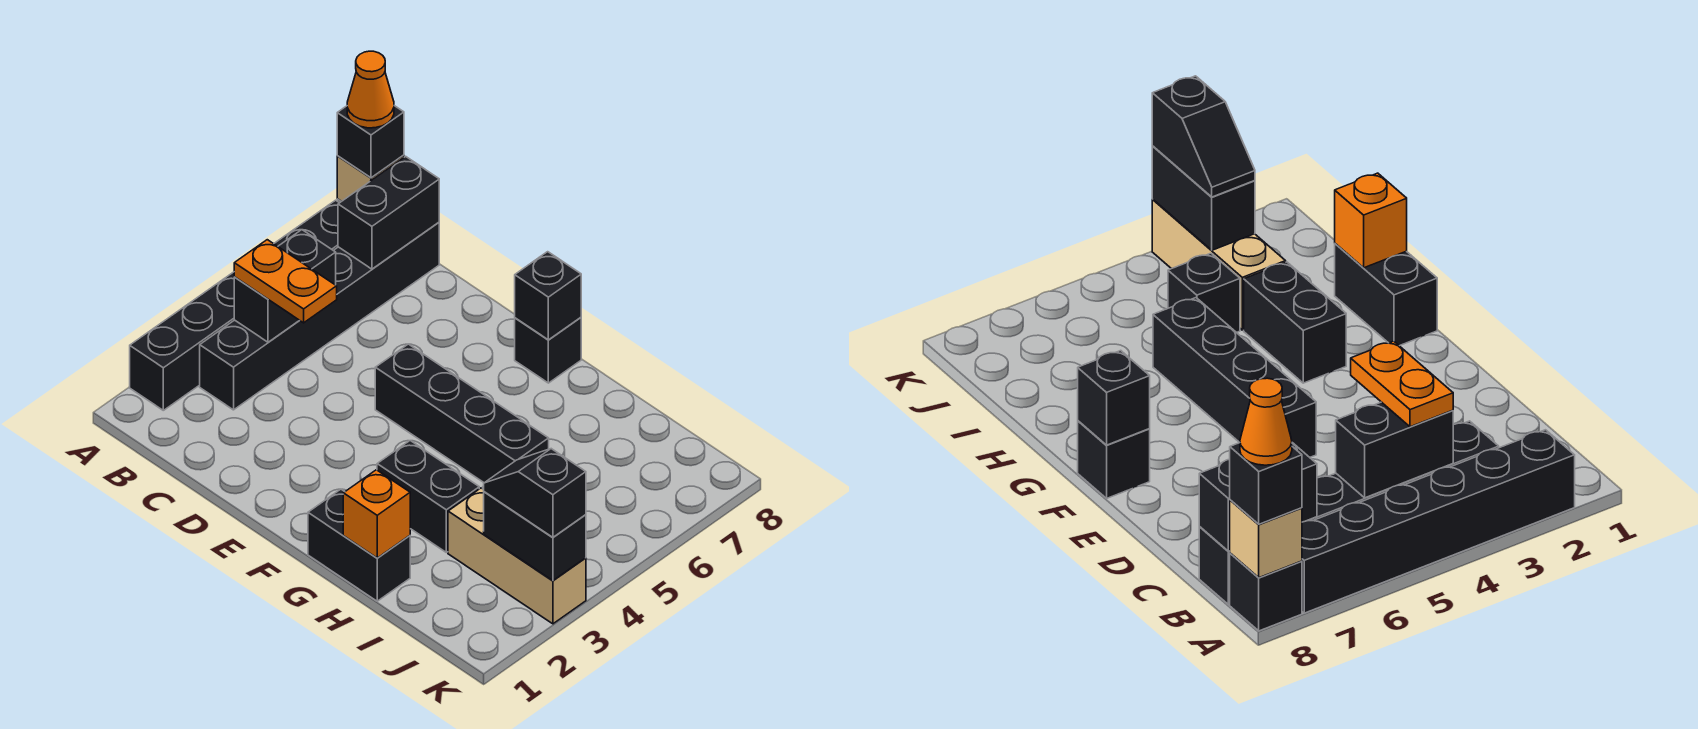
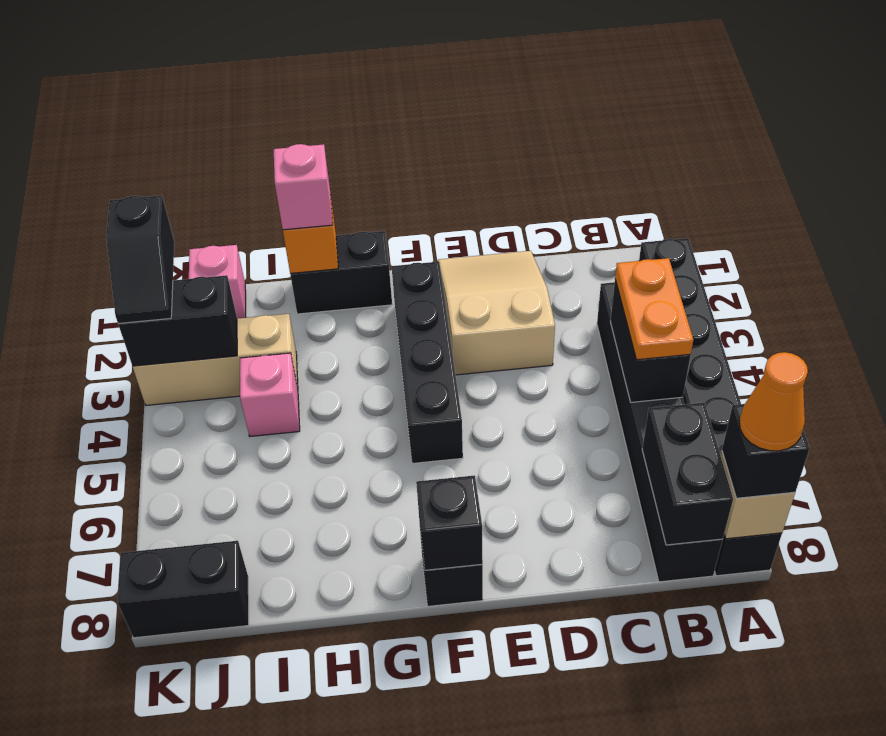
orange 1x2 plate [234,240,337,323] -> orange 1x2 plate turned to [615,258,693,360]
none -> tan 2x3 slope [438,251,555,375]
black 1x4 brick [375,344,549,483] -> black 1x4 brick turned to [392,261,463,464]
black 1x2 brick [377,441,479,552] -> black 1x2 brick moved to [118,541,249,638]
none -> pink 1x1 brick [274,144,333,230]
black 1x1 brick [1168,253,1240,333] -> pink 1x1 brick [240,353,300,436]
none -> pink 1x1 brick [189,245,246,318]
black 1x2 slope [484,449,586,537] -> black 1x2 slope turned to [106,195,174,324]

